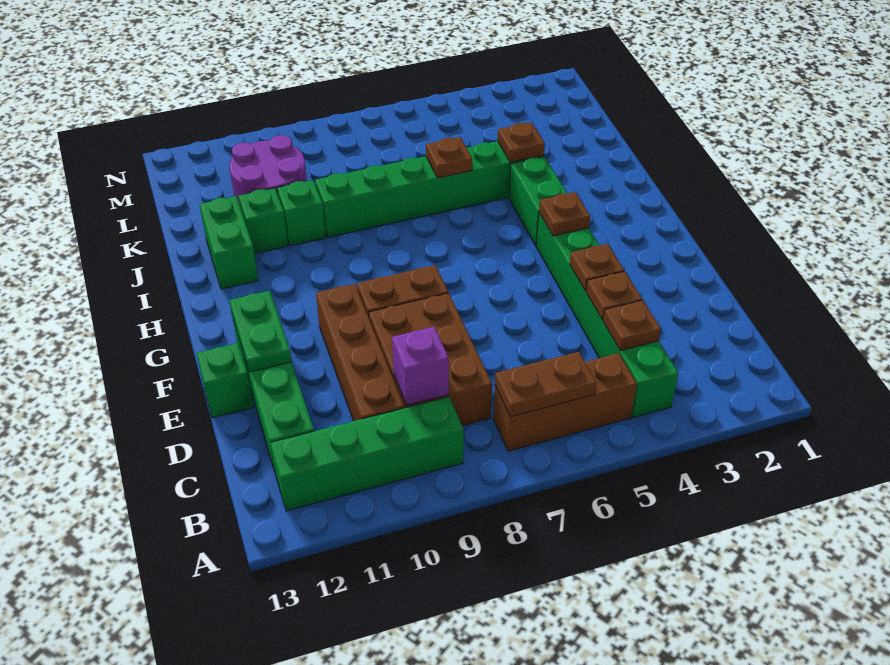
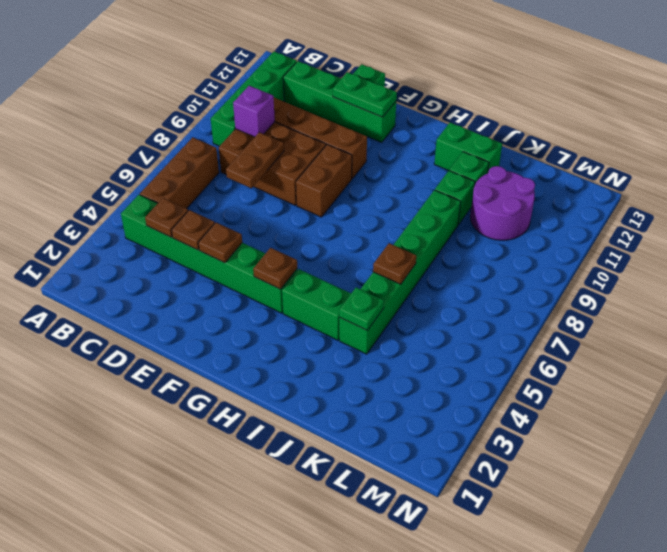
brown 1x2 plate [495,352,596,417] -> brown 1x2 plate moved to [226,132,284,188]
brown 1x1 plate [498,122,545,162] -> green 1x1 plate [339,287,384,330]

